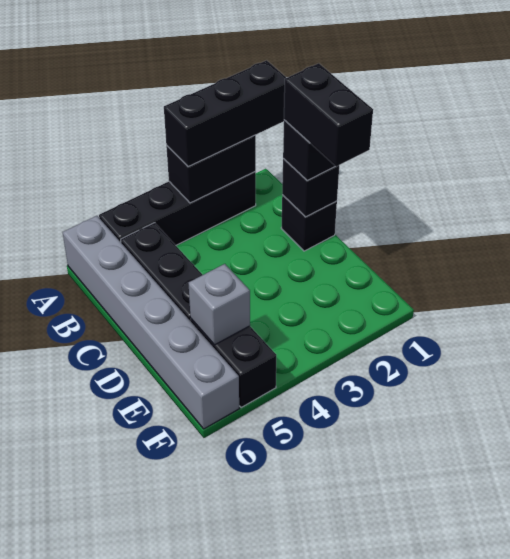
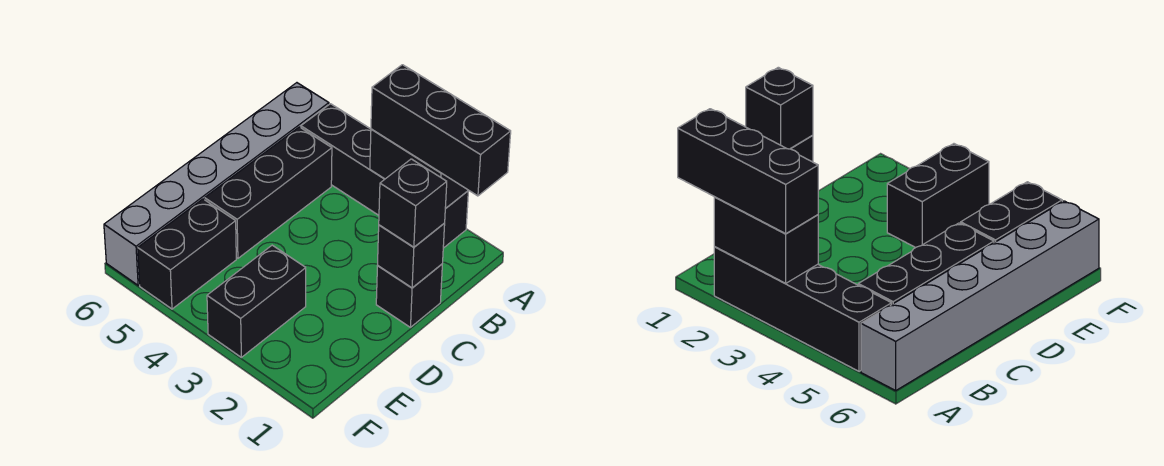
black 1x2 brick [284,63,373,166] -> black 1x2 brick moved to [207,245,306,357]
grey 1x1 brick [189,264,250,345] -> none

